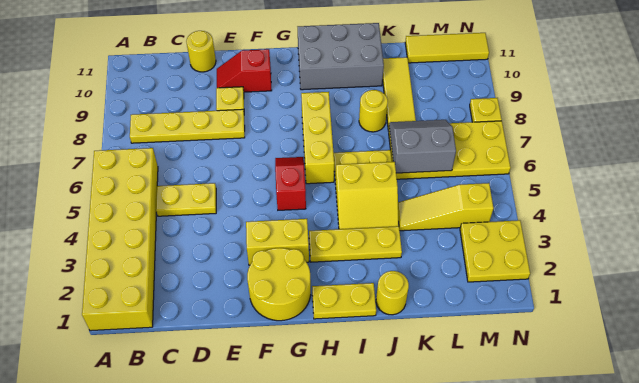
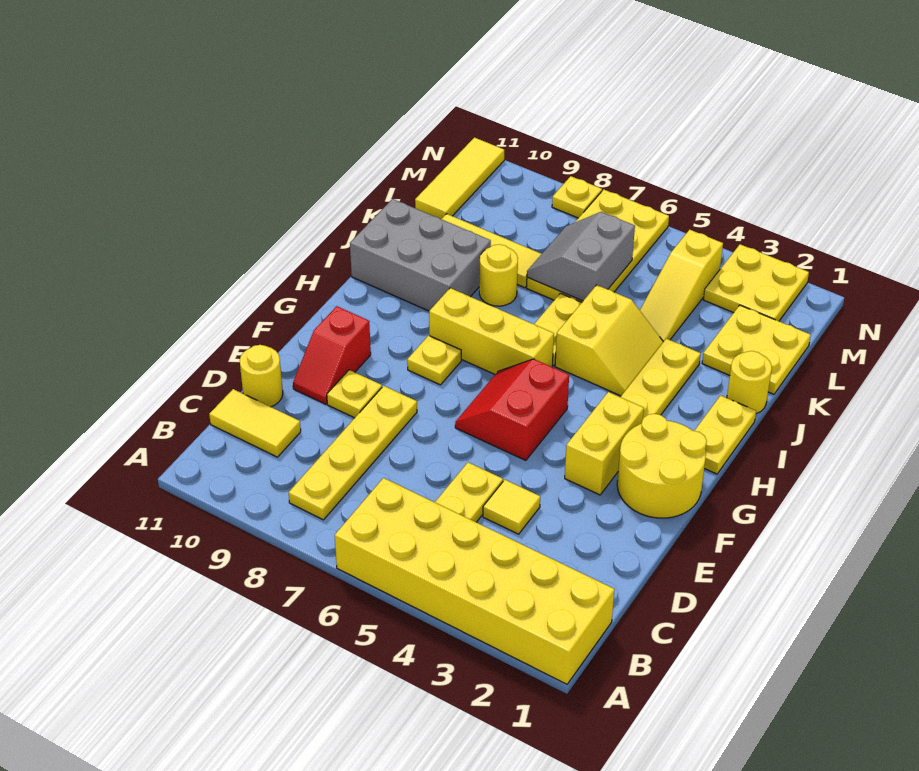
none -> yellow 1x2 tile [209,389,301,457]
none -> yellow 1x1 tile [483,480,540,534]
red 1x2 slope [275,157,306,210] -> red 2x2 slope [455,359,569,461]
none -> yellow 1x1 plate [407,336,461,385]
grey 2x3 brick [298,23,384,90] -> grey 2x3 brick turned to [350,199,491,311]
none -> yellow 2x2 plate [702,305,811,394]

